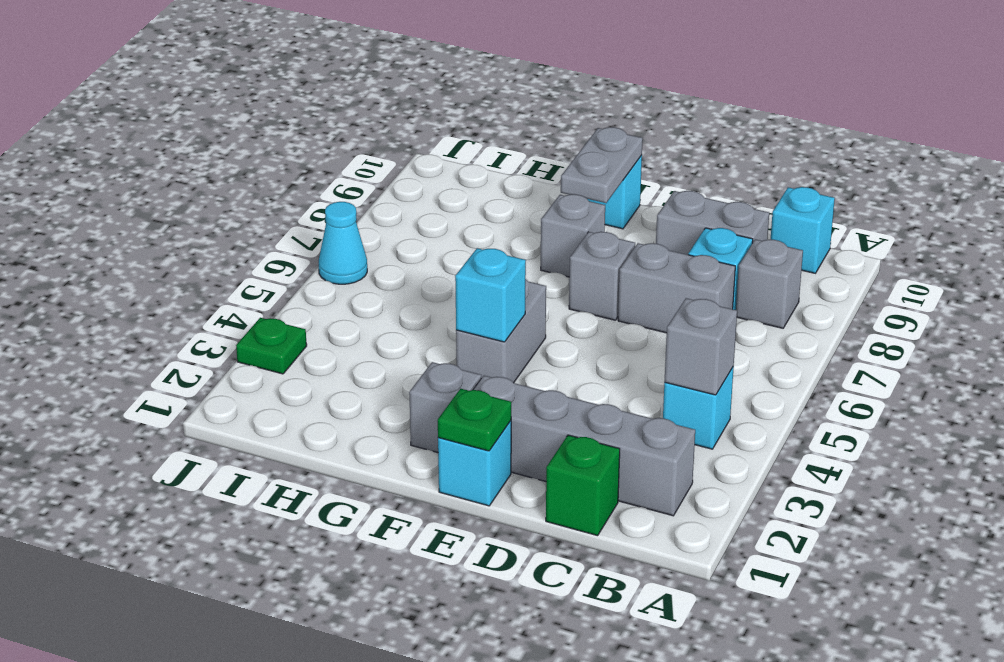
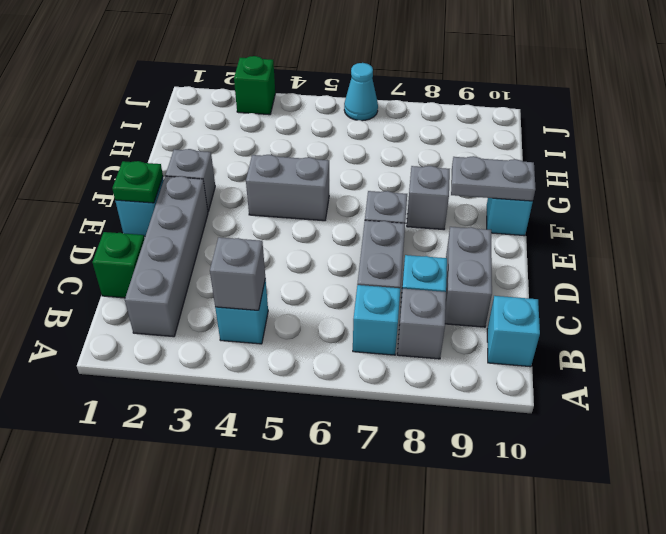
cyan 1x1 brick [455,248,526,342] -> cyan 1x1 brick moved to [353,285,400,355]
green 1x1 plate [236,318,307,374] -> green 1x1 brick [234,56,275,115]

